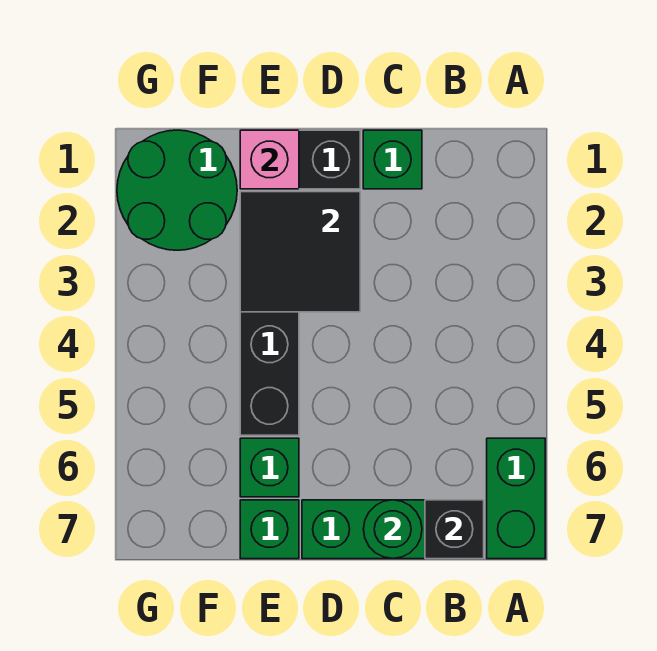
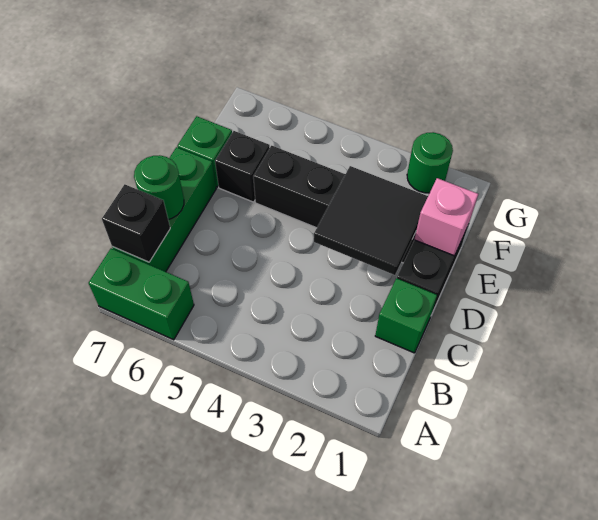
green 1x1 brick [240,438,299,497] -> black 1x1 brick [215,131,270,202]
green 2x2 round brick [117,130,237,250] -> green 1x1 round brick [407,132,453,193]

